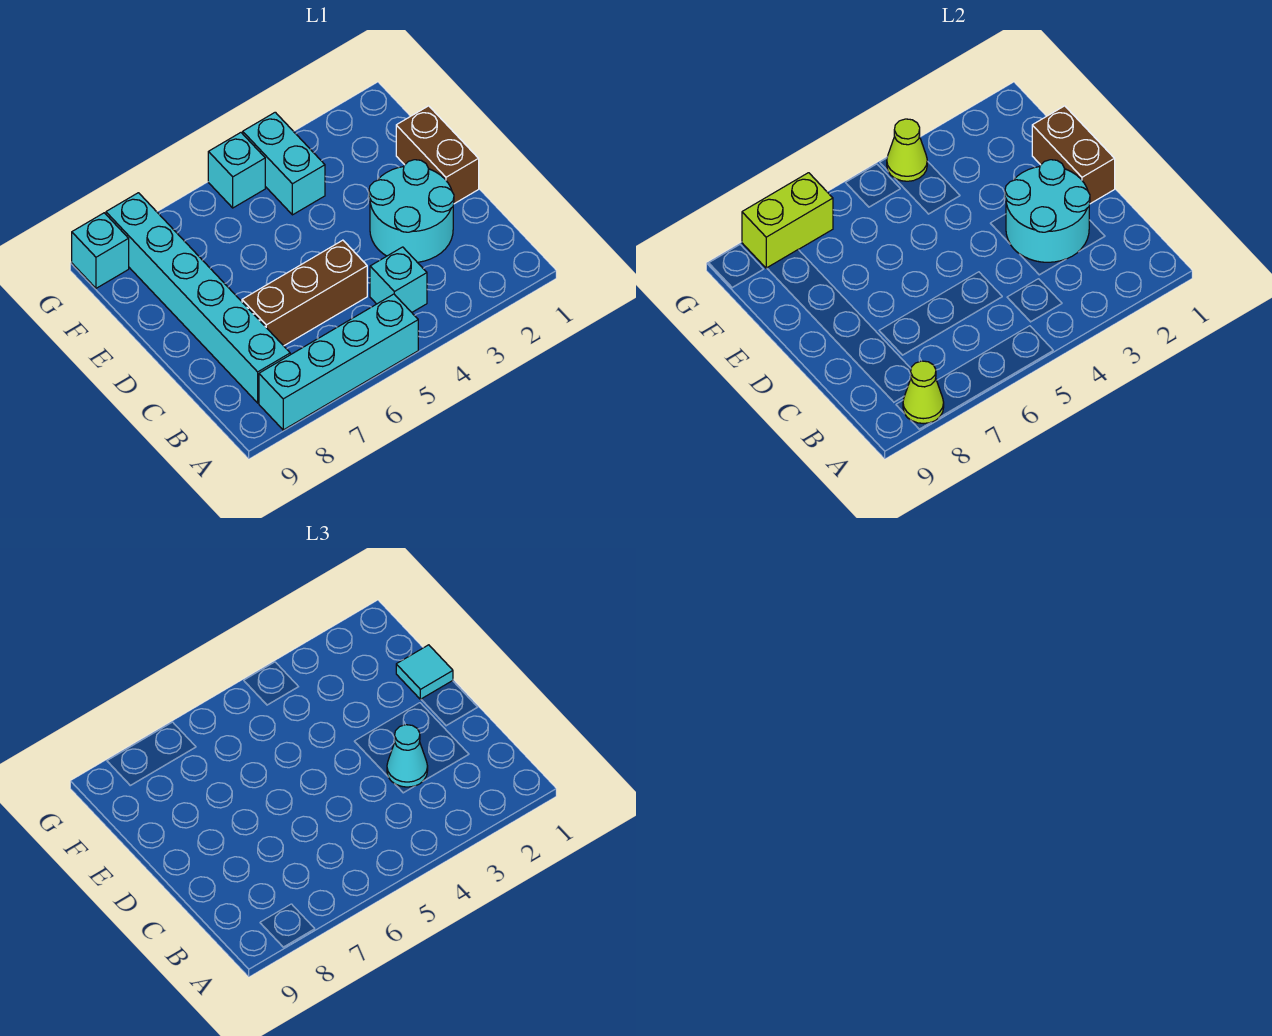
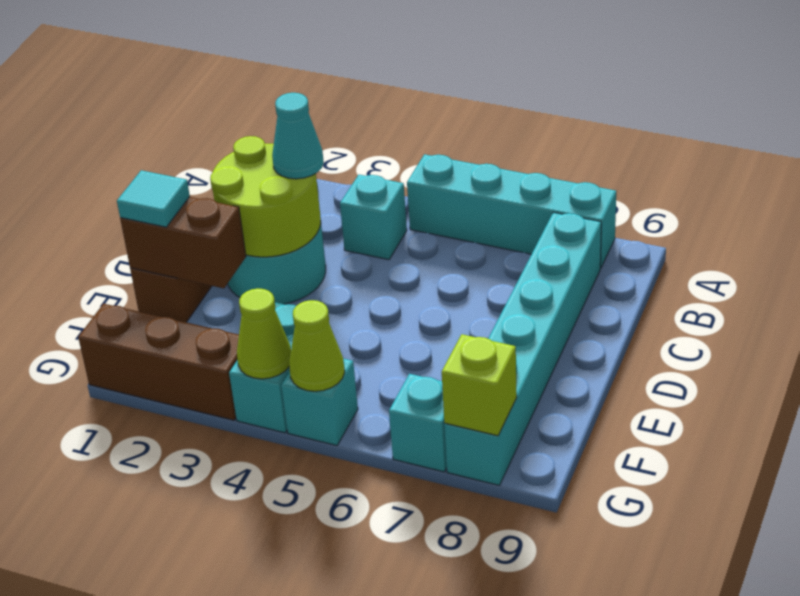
lime 1x1 cone [903,361,944,424] -> lime 1x1 cone moved to [289,300,345,391]
cyan 2x2 round brick [1005,160,1090,262] -> lime 2x2 round brick [210,136,321,257]
brown 1x3 brick [242,240,367,346] -> brown 1x3 brick moved to [78,304,239,420]
brown 1x2 brick [1032,106,1115,204] -> brown 1x2 brick turned to [120,197,246,288]
lime 1x2 brick [742,173,833,268] -> lime 1x1 brick [442,334,517,436]
cyan 1x1 brick [72,213,129,288] -> cyan 1x1 brick moved to [389,374,447,472]

